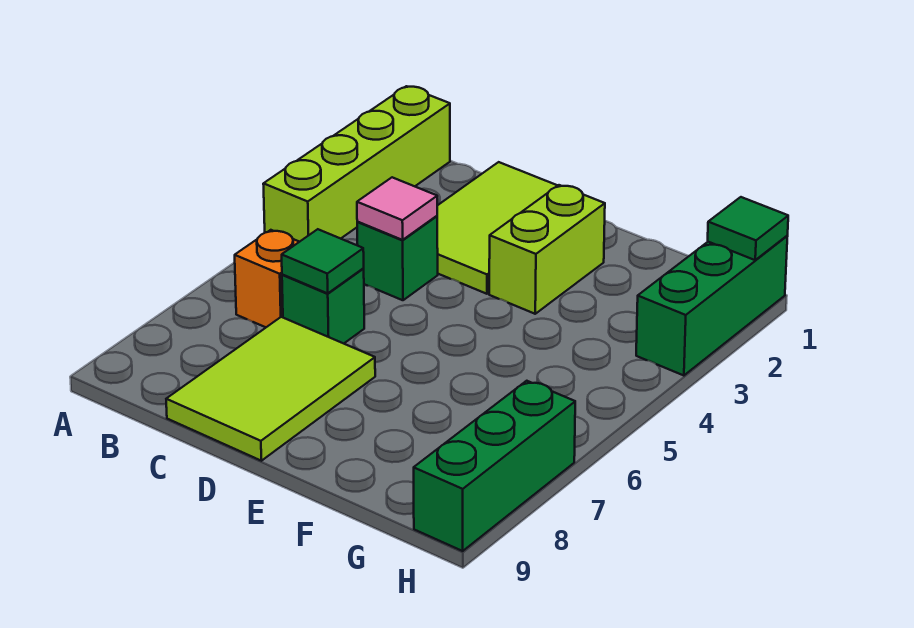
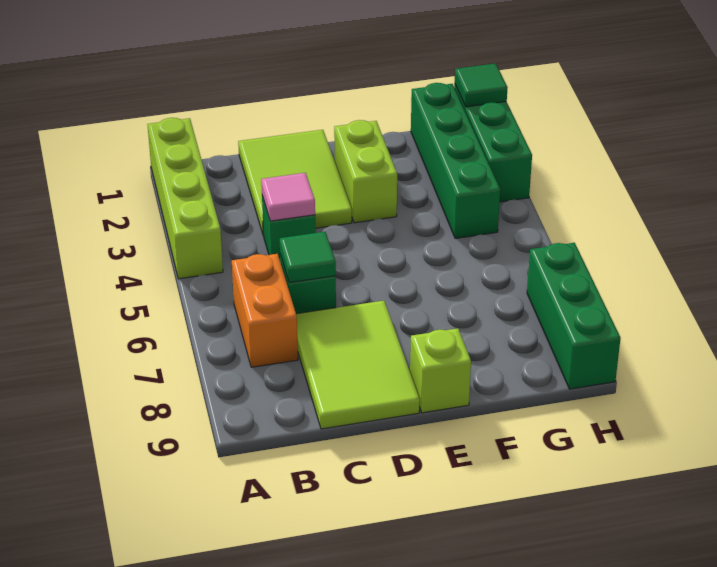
orange 1x1 brick [235,230,299,327] -> orange 1x2 brick [232,254,298,367]
none -> lime 1x1 brick [410,328,471,413]
none -> green 1x4 brick [411,83,500,238]

